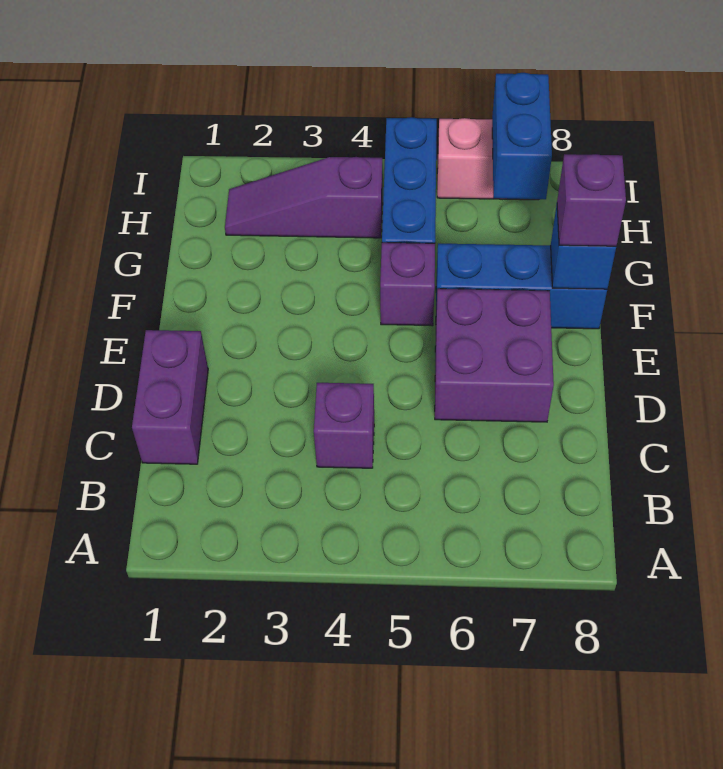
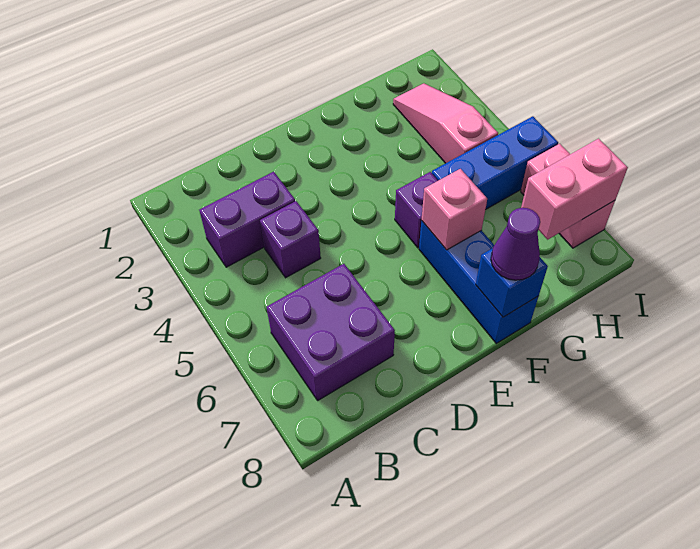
purple 1x2 brick [132,330,208,464] -> purple 1x2 brick moved to [199,172,295,267]
purple 2x2 brick [435,289,554,422] -> purple 2x2 brick moved to [266,264,395,400]
none -> pink 1x1 brick [421,169,487,250]
purple 1x1 brick [557,154,626,246] -> purple 1x1 cone [491,208,540,280]
purple 1x3 slope [225,157,383,238] -> pink 1x3 slope [393,83,498,163]
blue 1x2 brick [492,73,552,199] -> pink 1x2 brick [521,139,628,240]

